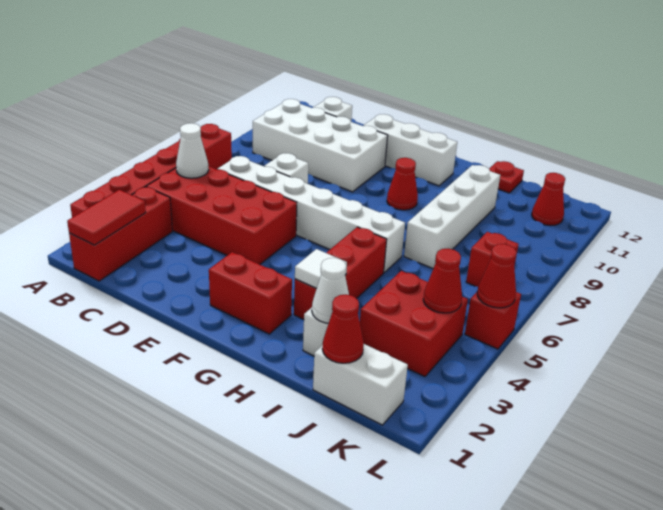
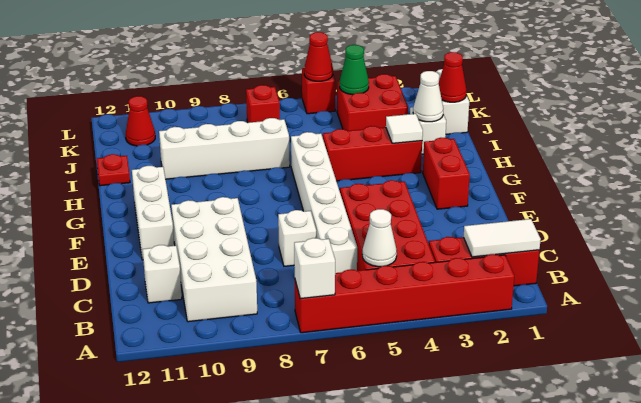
none -> white 1x1 brick [294,238,335,299]
red 1x2 tile [67,190,146,245] -> white 1x2 tile [464,219,541,257]
red 1x1 cone [387,158,418,210] -> none
red 1x1 cone [423,249,462,313] -> green 1x1 cone [340,45,369,95]

